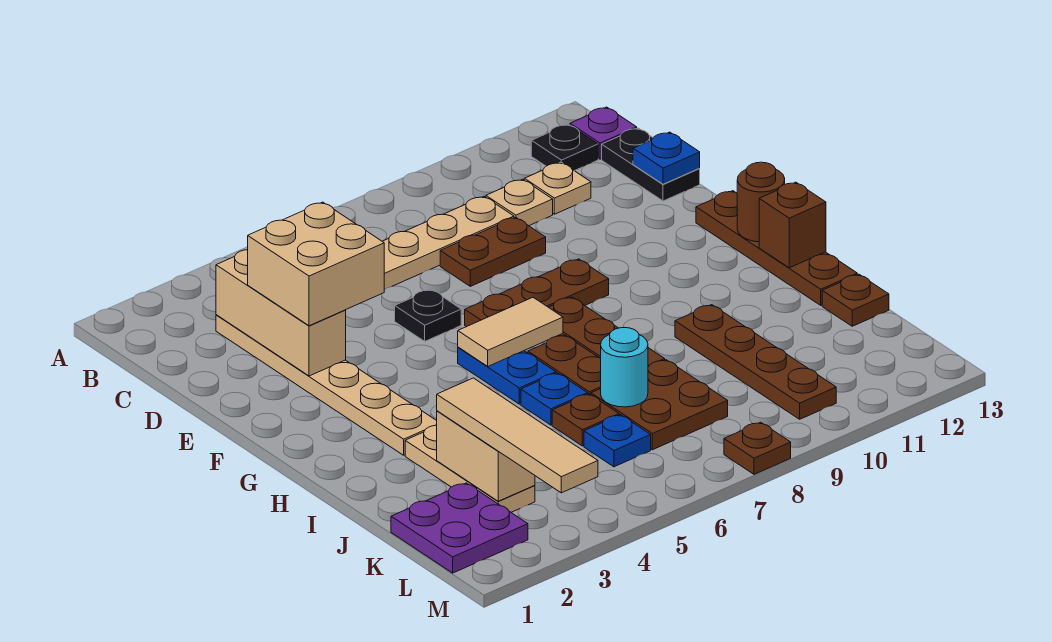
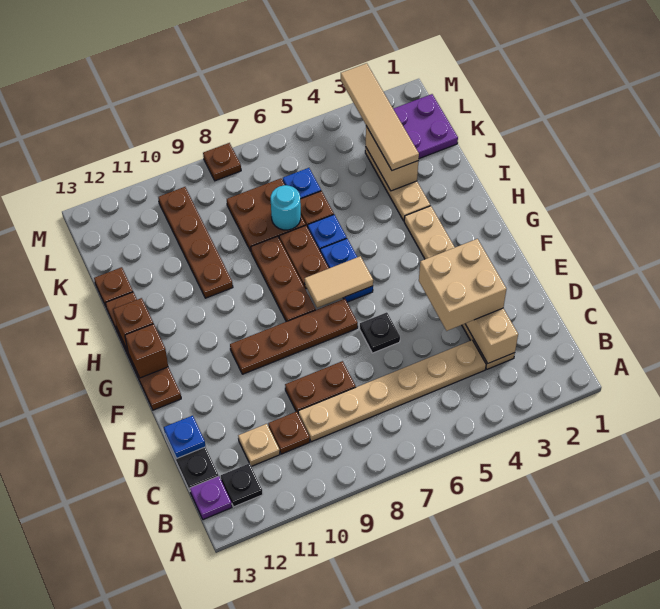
tan 1x1 plate [486,179,553,226] -> brown 1x1 plate [268,412,310,454]
brown 1x3 plate [465,259,609,327] -> brown 1x4 plate [230,299,358,374]
brown 1x1 round brick [737,162,785,242] -> brown 1x1 brick [125,324,168,378]

